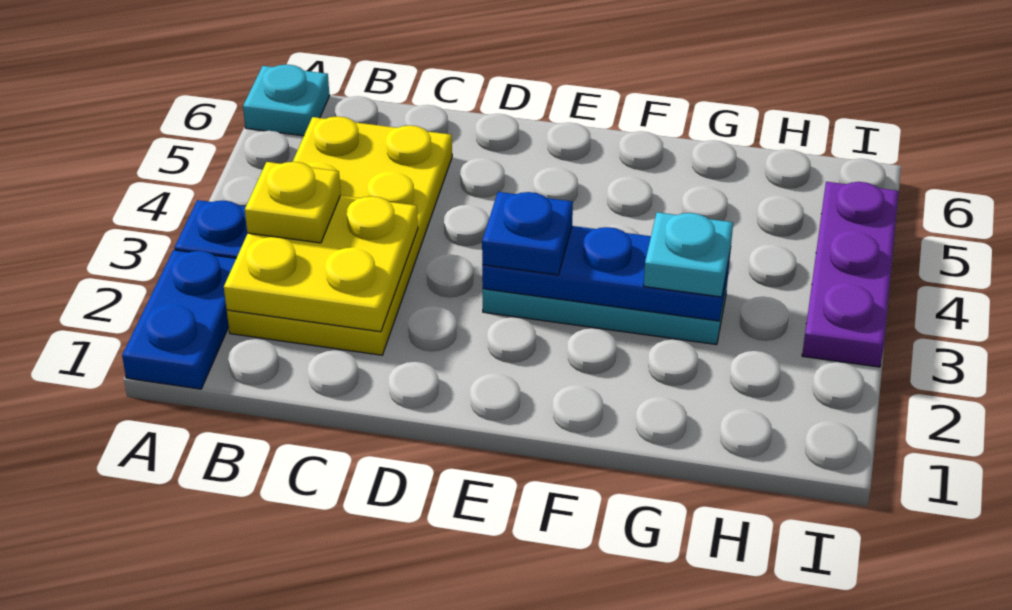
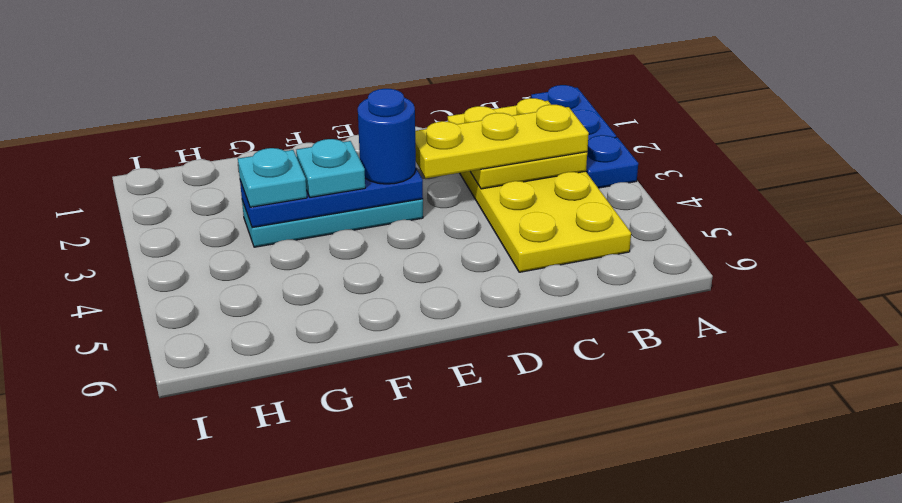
cyan 1x1 plate [243,64,330,136] -> cyan 1x1 plate moved to [296,139,365,197]
yellow 1x1 plate [245,162,341,243] -> yellow 1x3 plate [415,105,589,178]
blue 1x1 plate [482,192,573,275] -> blue 1x1 round brick [358,89,416,184]
purple 1x3 plate [802,182,899,367] -> none

